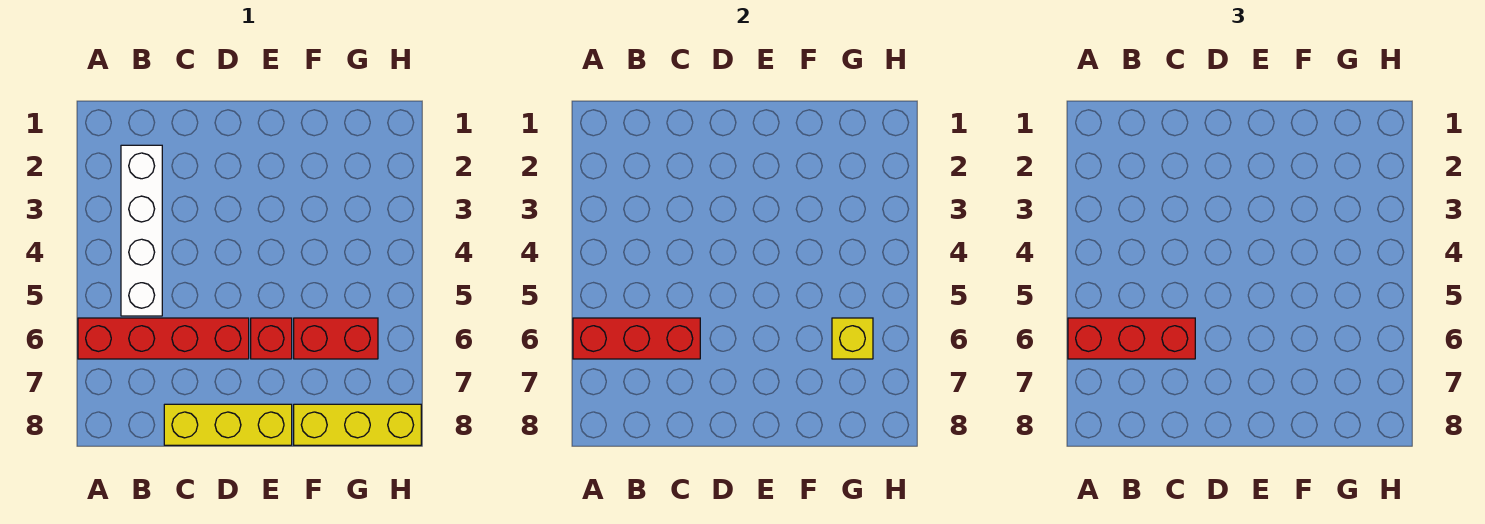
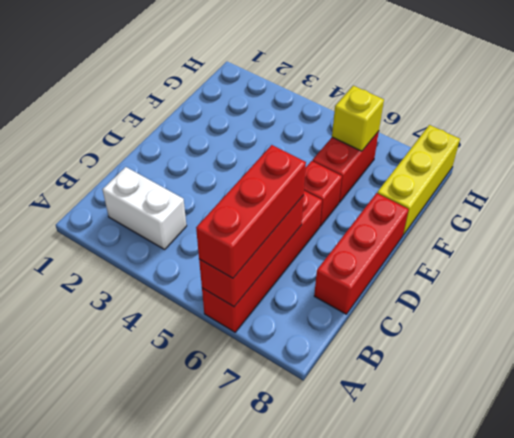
white 1x4 brick [121,145,162,316] -> white 1x2 brick [102,167,187,249]
yellow 1x3 brick [164,404,292,445] -> red 1x3 brick [314,193,409,314]

